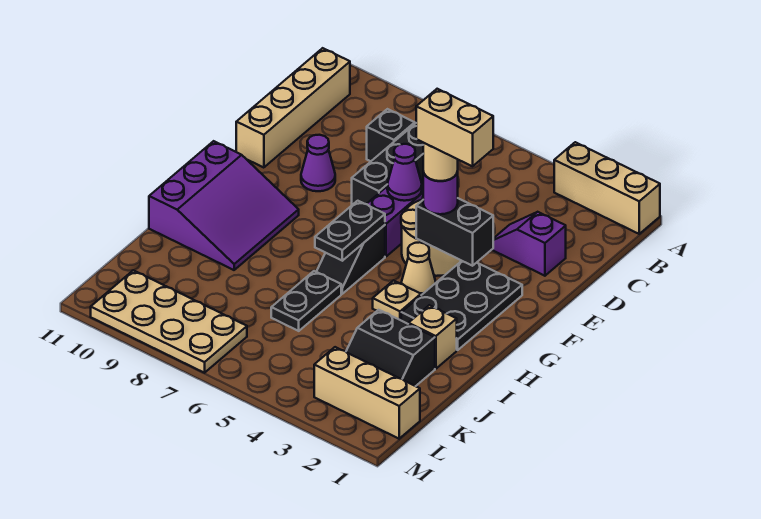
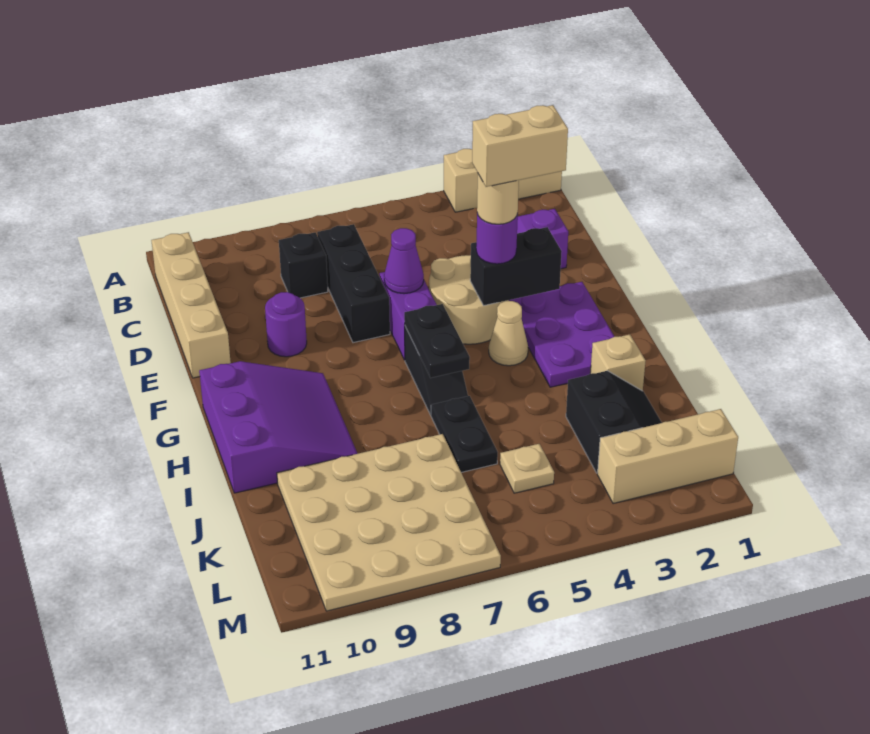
purple 1x1 cone [301,135,335,191] -> purple 1x1 round brick [265,292,307,357]
black 2x3 plate [401,261,522,350] -> purple 2x3 plate [509,282,615,387]
tan 1x1 plate [373,280,421,320] -> tan 1x1 plate moved to [500,444,554,493]
black 2x2 slope [346,310,435,386] -> black 2x2 slope turned to [566,371,662,473]
tan 2x4 plate [91,270,247,373] -> tan 4x4 plate [277,434,501,611]

